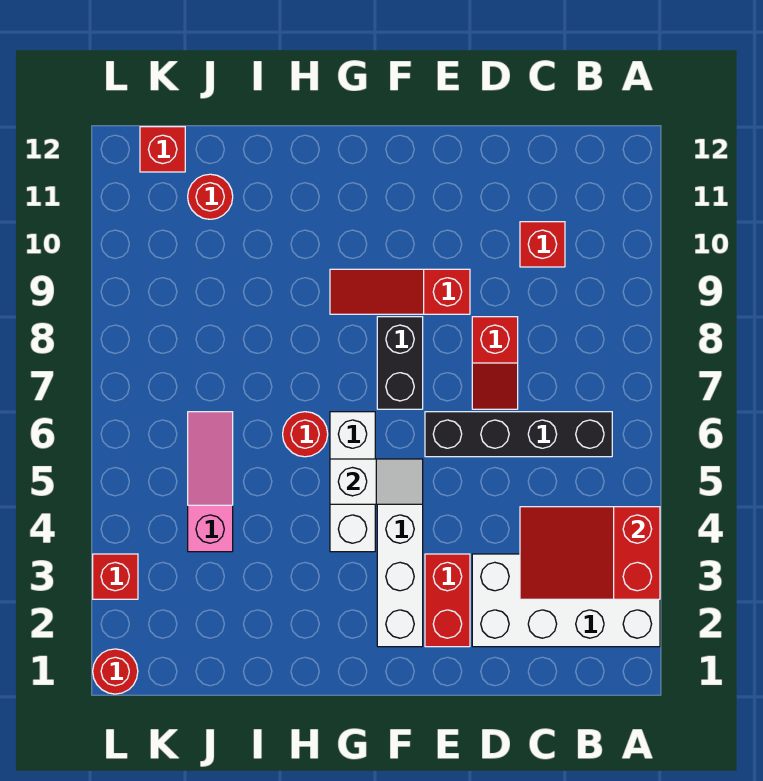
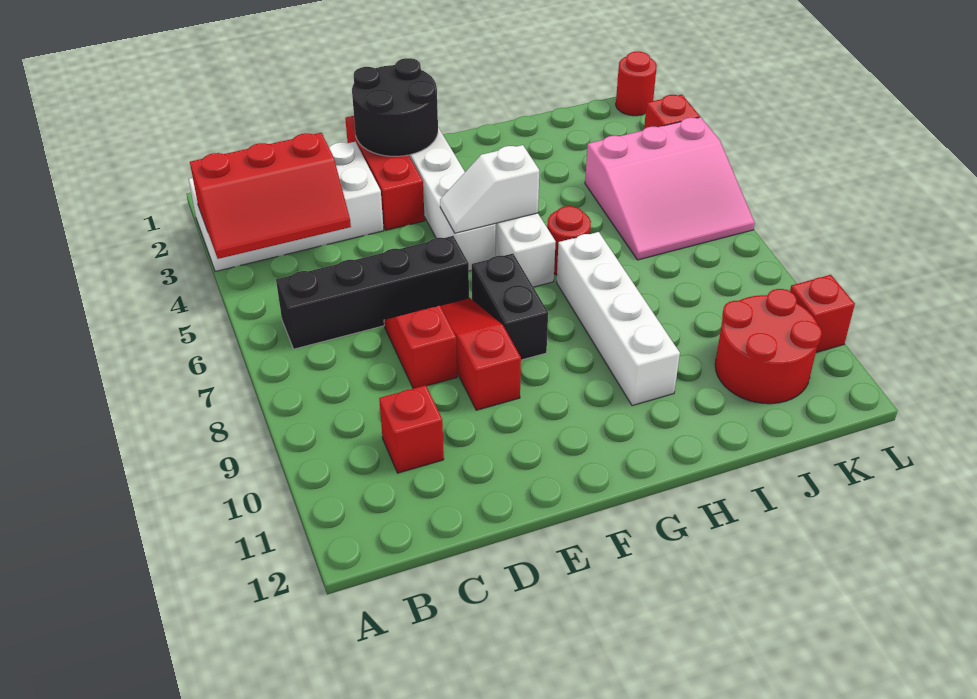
red 2x3 slope [520,507,660,599] -> red 2x3 slope turned to [190,133,351,259]
none -> black 2x2 round brick [352,58,438,156]
red 1x2 brick [425,554,470,647] -> red 1x3 brick [345,116,425,230]
red 1x3 slope [330,269,470,314] -> red 1x3 slope turned to [440,298,521,410]
none -> white 1x4 brick [557,232,680,406]
pink 1x3 slope [188,412,233,552] -> pink 3x3 slope [585,117,755,260]
red 1x1 round brick [188,174,233,219] -> red 2x2 round brick [715,289,822,404]
red 1x1 brick [140,127,185,172] -> red 1x1 brick moved to [790,275,855,353]

